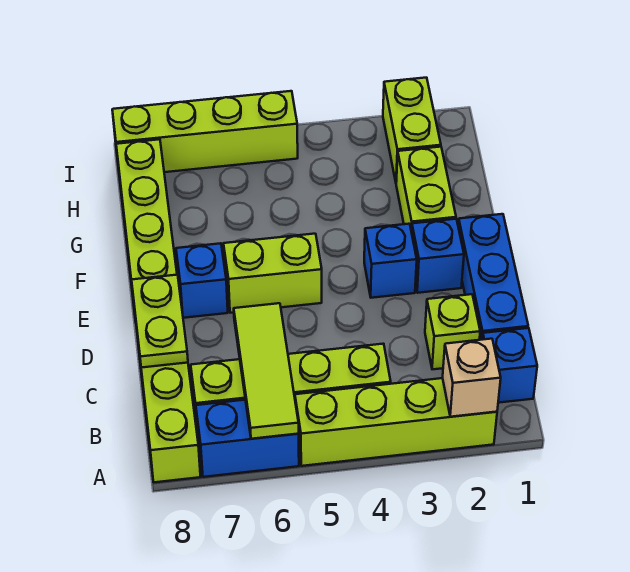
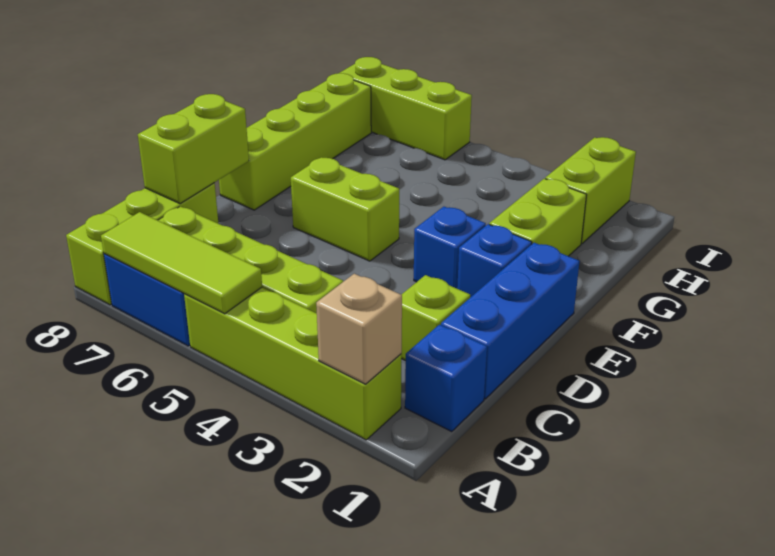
lime 1x3 tile [234,303,299,439] -> lime 1x3 tile turned to [101,212,262,314]
lime 1x2 plate [132,275,188,368] -> lime 1x2 brick [138,94,249,204]
blue 1x1 brick [176,243,228,318] -> none
lime 1x4 brick [112,91,298,172] -> lime 1x3 brick [340,57,472,160]

